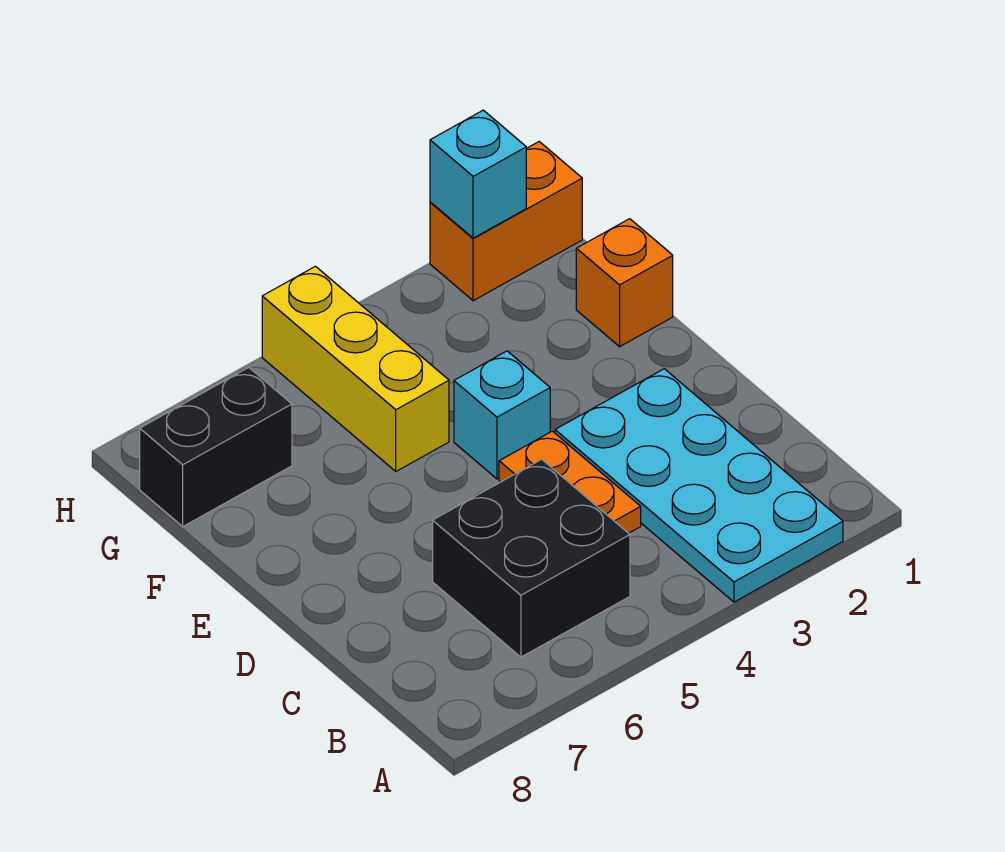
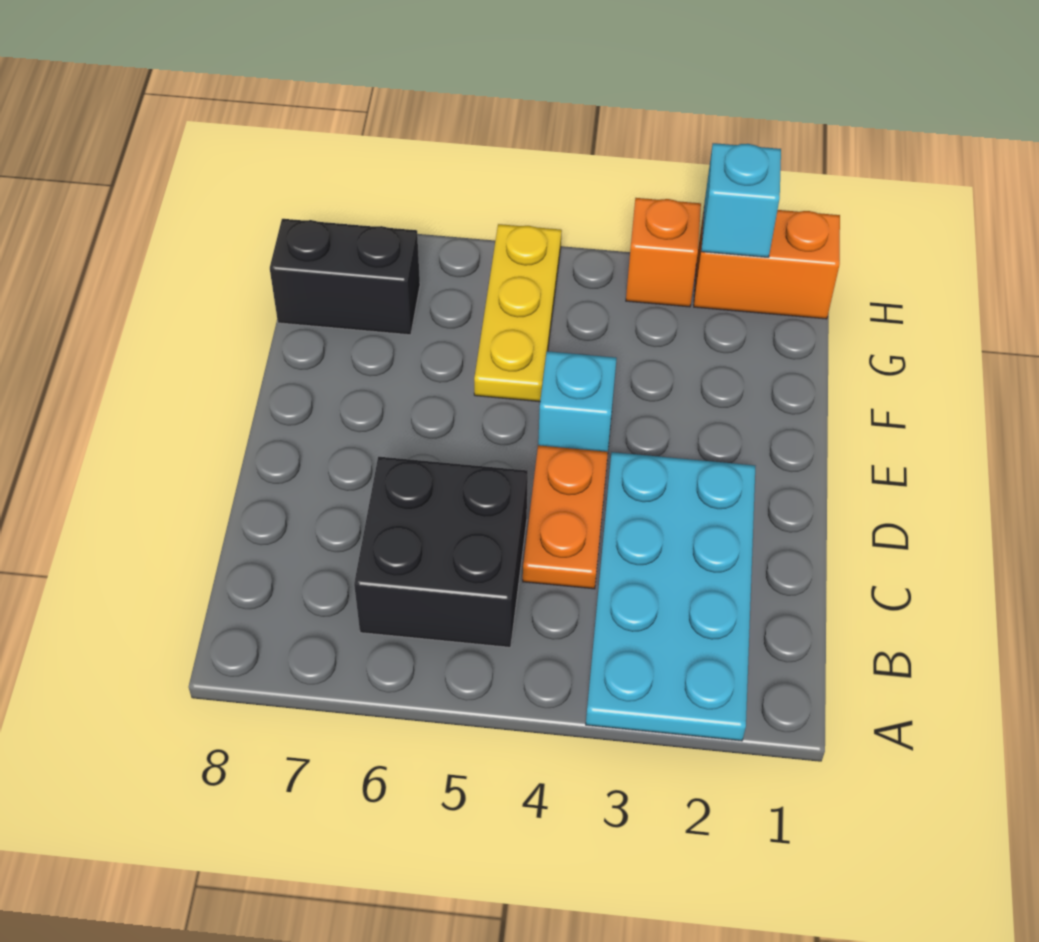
orange 1x1 brick [576,219,673,347] -> orange 1x1 brick moved to [626,198,701,307]
yellow 1x3 brick [262,266,449,471] -> yellow 1x3 plate [474,224,562,402]

